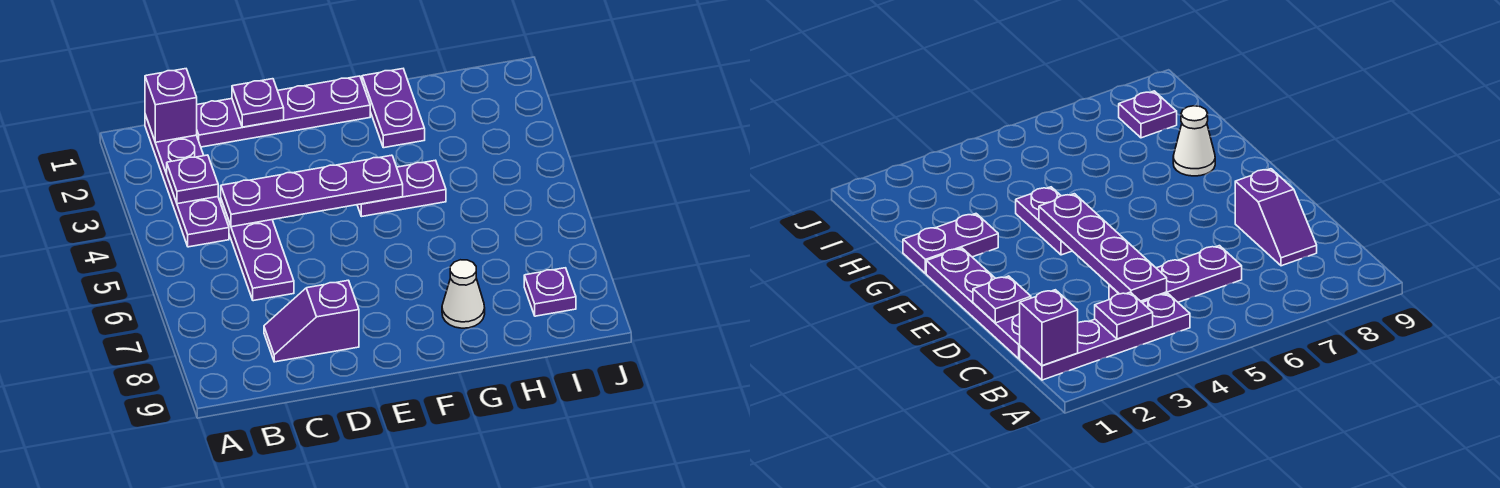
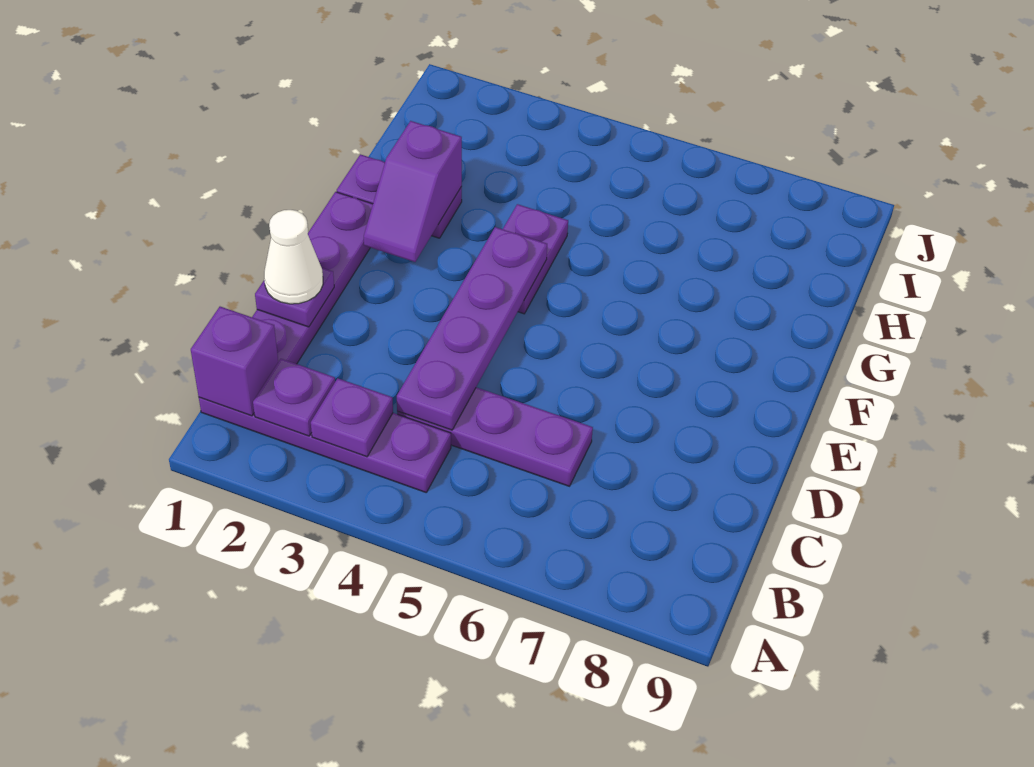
purple 1x2 slope [264,280,359,362] -> purple 1x2 slope moved to [364,121,462,262]
white 1x1 cone [442,260,485,328] -> white 1x1 cone moved to [264,210,323,304]
purple 1x1 plate [524,268,576,316] -> purple 1x1 plate moved to [253,359,335,436]

